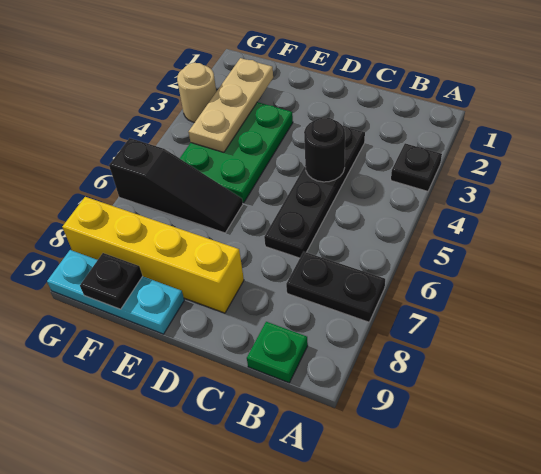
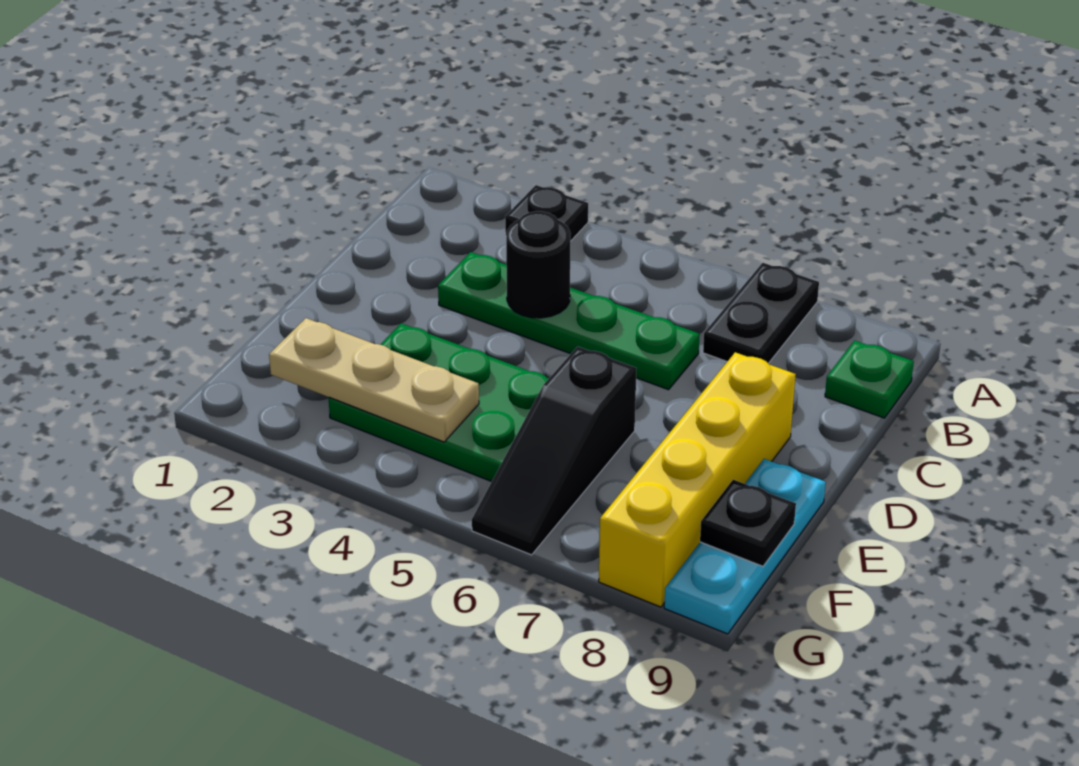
black 1x4 plate [264,126,365,258] -> green 1x4 plate [438,252,700,390]
black 1x3 slope [109,138,243,233] -> black 1x3 slope turned to [472,346,637,555]
tan 1x1 round brick [177,63,216,122] -> none

